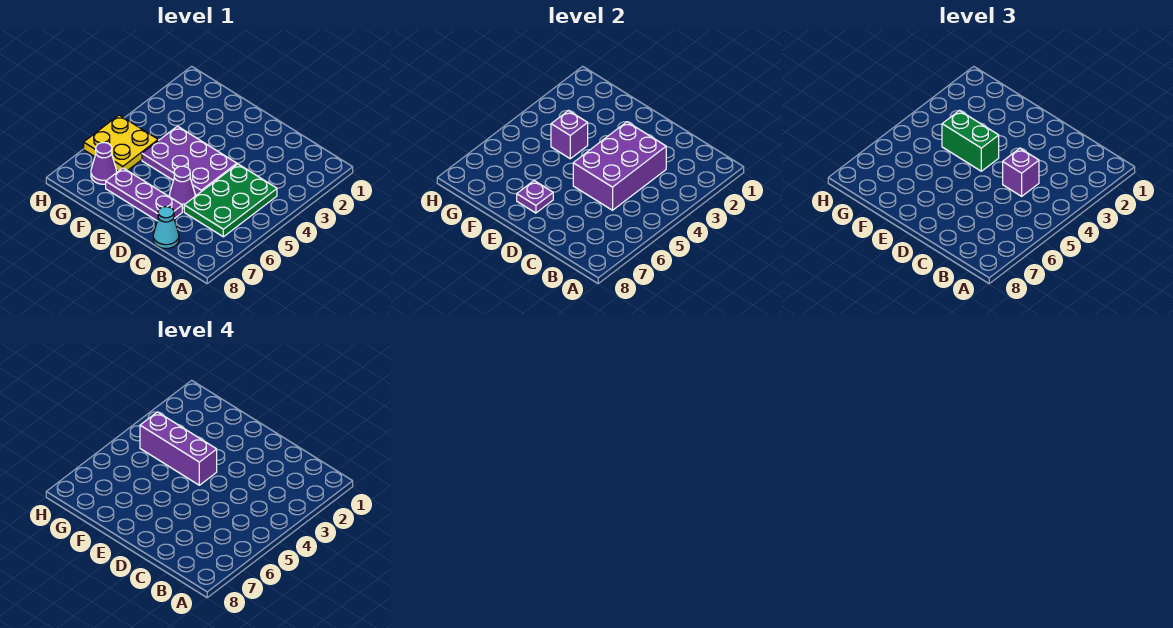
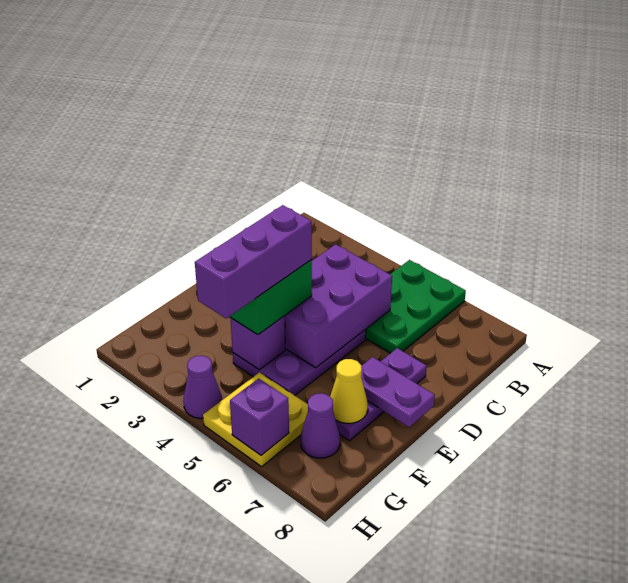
green 2x3 plate [184,164,277,237] -> green 2x3 plate turned to [366,260,466,353]
purple 2x3 brick [573,122,666,210] -> purple 2x3 brick turned to [285,244,392,368]
purple 1x1 brick [1003,148,1039,196] -> purple 1x1 brick moved to [230,378,289,455]
cyan 1x1 cone [153,207,179,249] -> none
purple 1x1 cone [169,166,195,208] -> purple 1x1 cone moved to [183,356,222,419]
purple 1x1 plate [517,181,553,213] -> purple 1x2 plate [361,357,435,427]
none -> yellow 1x1 cone [330,359,368,423]

